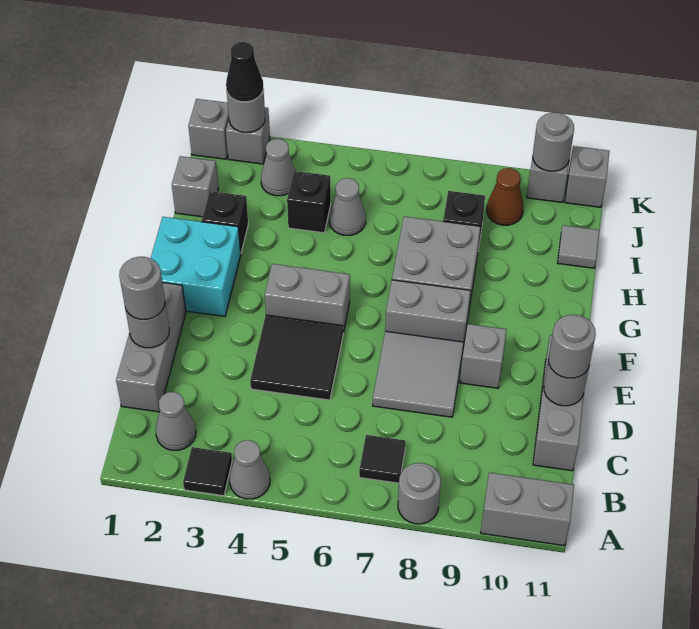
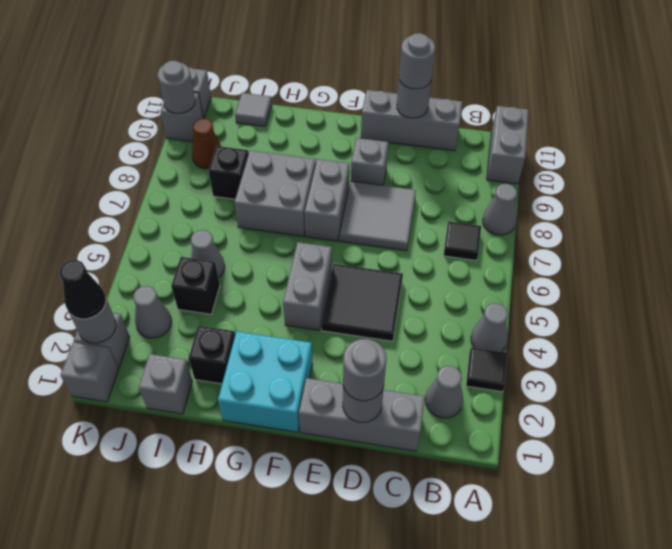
grey 1x1 round brick [398,463,441,524] -> grey 1x1 cone [483,184,517,235]

